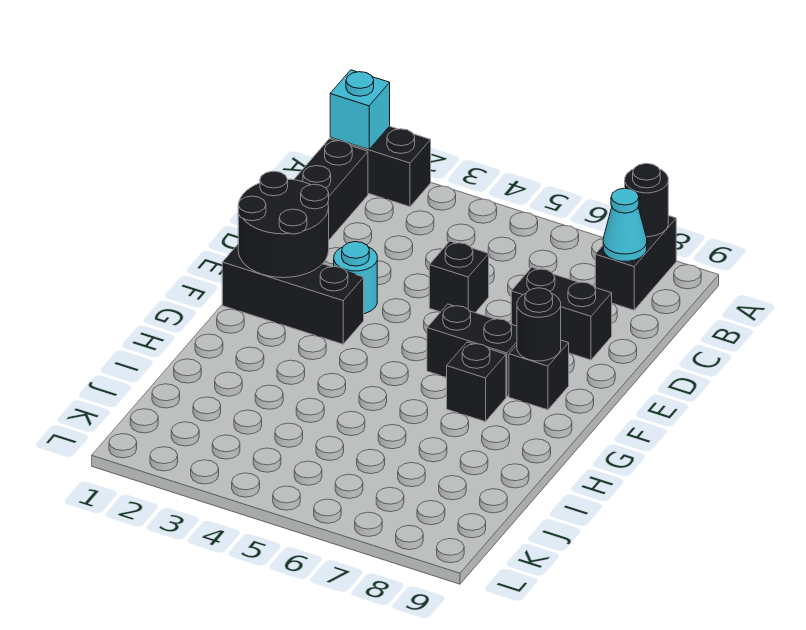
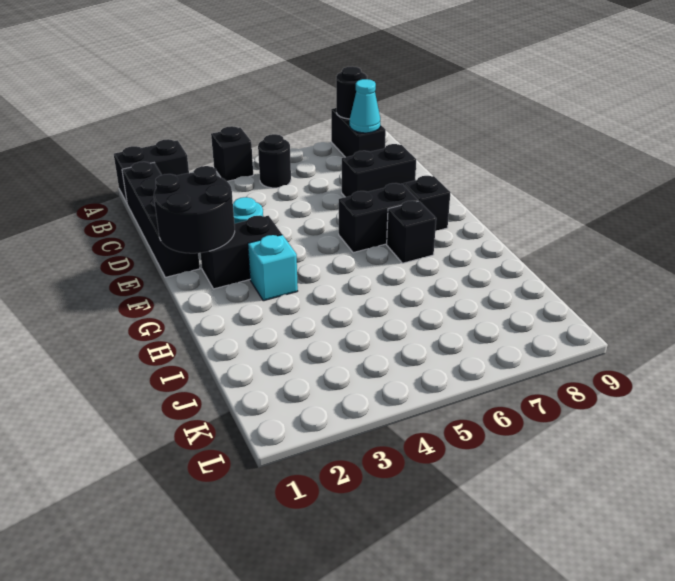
cyan 1x1 brick [330,70,390,149] -> cyan 1x1 brick moved to [248,235,298,301]
black 1x1 brick [429,241,489,313] -> black 1x1 brick moved to [211,126,253,181]
black 1x3 brick [222,245,364,344] -> black 1x2 brick [200,216,282,289]
black 1x1 round brick [517,288,561,361] -> black 1x1 round brick moved to [258,134,291,188]

